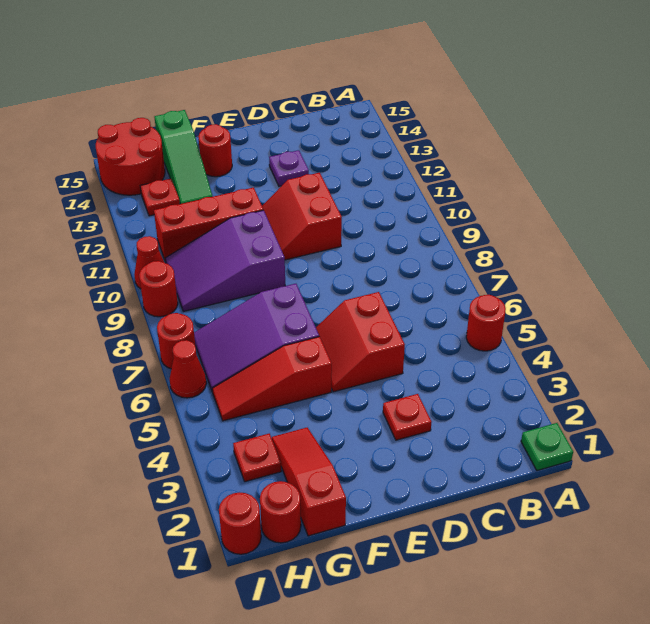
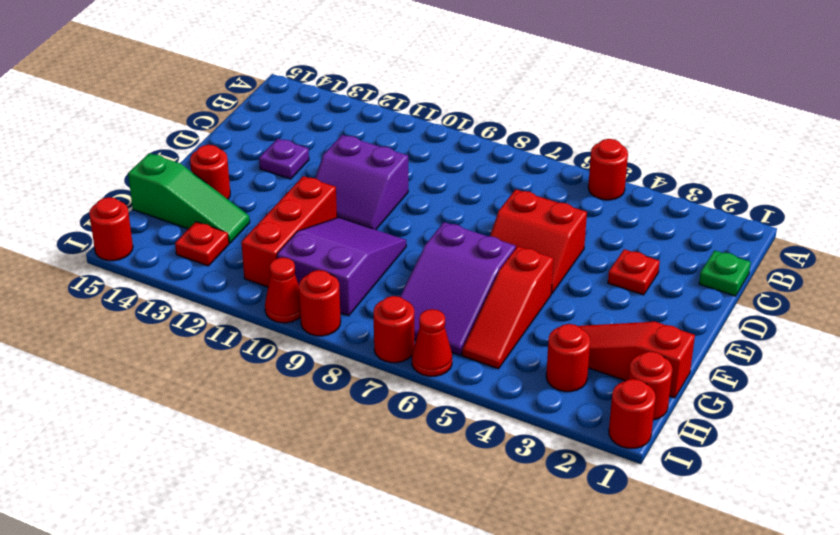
green 1x1 plate [521,423,573,471] -> green 1x1 plate moved to [699,250,751,296]
red 2x2 slope [262,173,342,260] -> purple 2x2 slope [315,135,408,230]
purple 2x3 slope [165,210,285,311] -> purple 2x3 slope turned to [277,217,406,316]
red 1x1 plate [233,434,281,482] -> red 1x1 round brick [546,324,590,392]
red 2x2 round brick [96,118,165,195] -> red 1x1 round brick [89,197,133,261]

